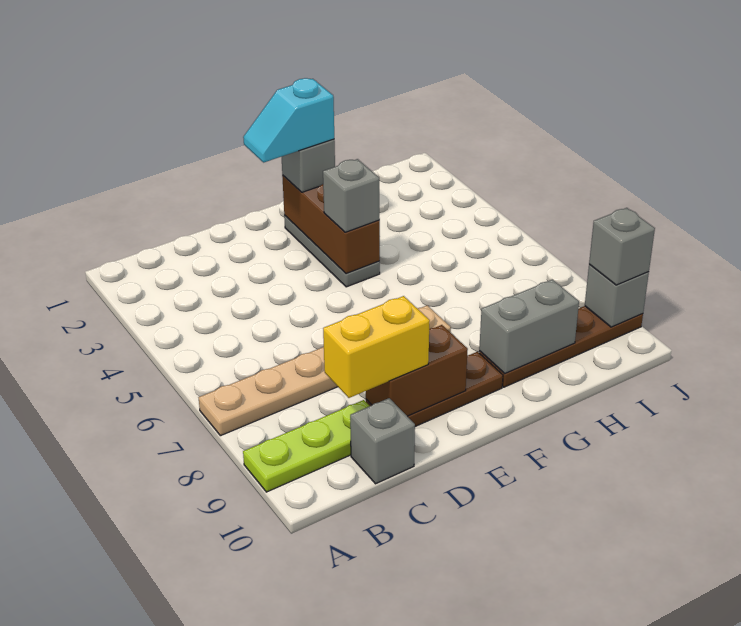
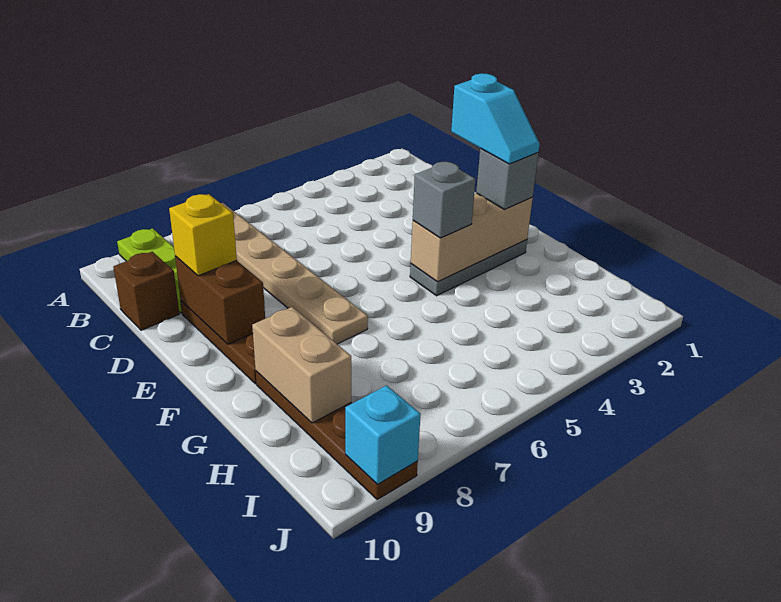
yellow 1x2 brick [323,296,430,398] -> yellow 1x1 brick [169,194,237,276]
grey 1x1 brick [350,398,415,484] -> brown 1x1 brick [113,252,179,330]
cyan 1x2 slope [243,78,334,163] -> cyan 1x2 slope turned to [451,73,540,164]
brown 1x3 brick [282,175,380,274] -> tan 1x3 brick [411,193,533,282]
grey 1x2 brick [479,279,579,374] -> tan 1x2 brick [252,307,351,423]
grey 1x1 brick [585,265,649,327] -> cyan 1x1 brick [345,385,421,484]
grey 1x1 brick [589,208,655,285] -> none

